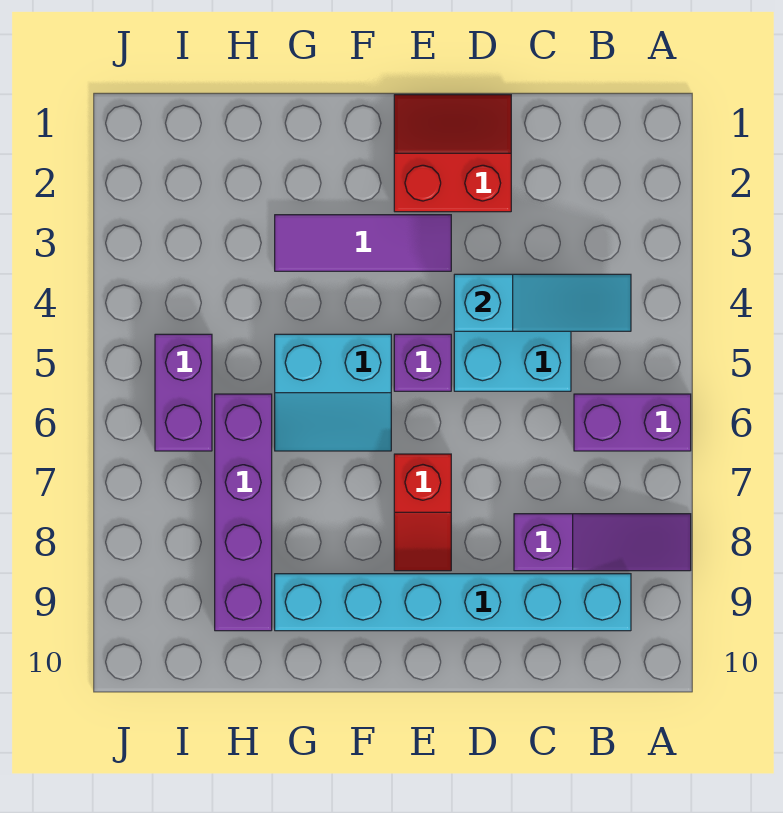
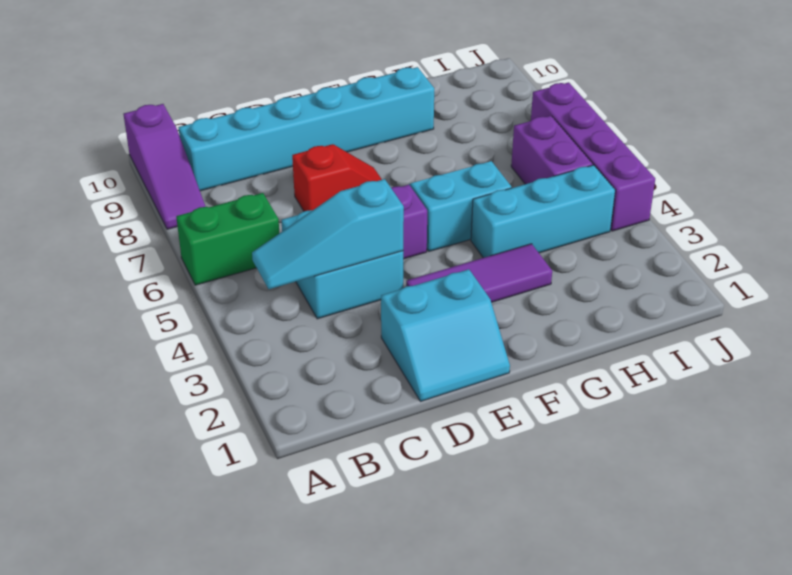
purple 1x2 brick [574,394,691,451] -> green 1x2 brick [176,193,279,285]
purple 1x3 slope [514,514,691,571] -> purple 1x3 slope turned to [123,104,206,229]
red 2x2 slope [394,95,511,212] -> cyan 2x2 slope [381,269,510,401]
red 1x2 slope [394,454,451,571] -> red 1x2 slope turned to [292,144,382,211]
none -> cyan 1x3 brick [471,165,615,258]
purple 1x4 brick [215,394,272,631] -> purple 1x4 brick moved to [531,82,655,231]

